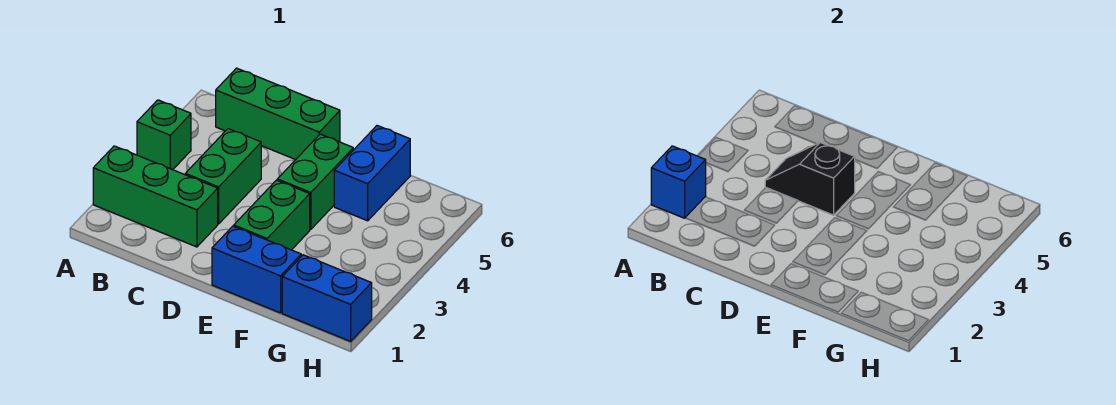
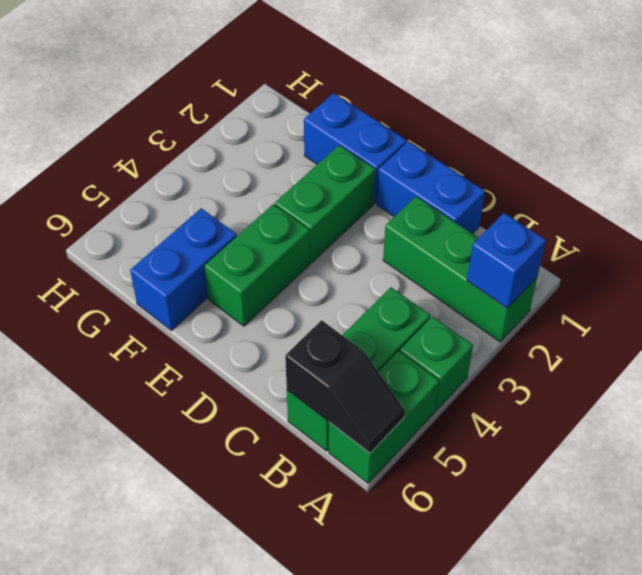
green 1x3 brick [216,68,340,160] -> green 1x3 brick turned to [287,287,430,451]
green 1x2 brick [185,129,261,224] -> green 1x2 brick moved to [329,351,439,483]
black 1x2 slope [765,143,855,215] -> black 1x2 slope moved to [285,320,405,453]
blue 1x2 brick [282,255,372,341] -> blue 1x2 brick moved to [377,141,485,234]

